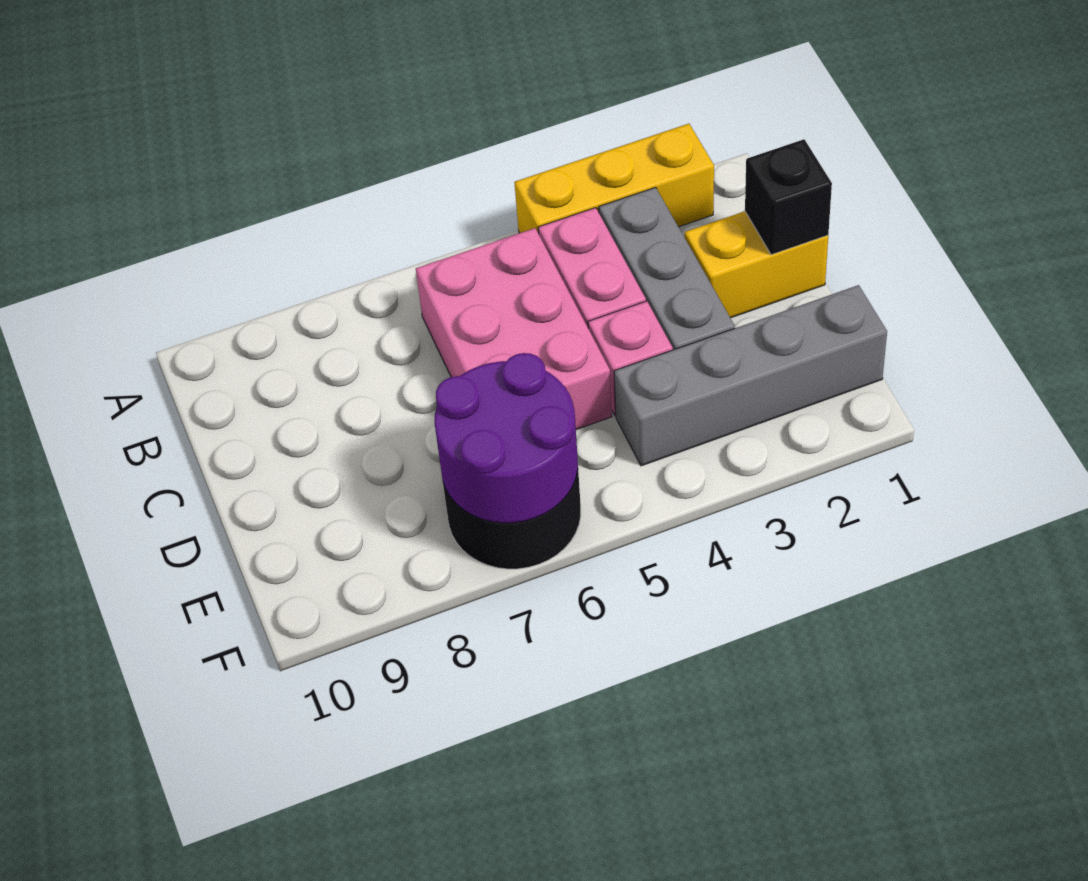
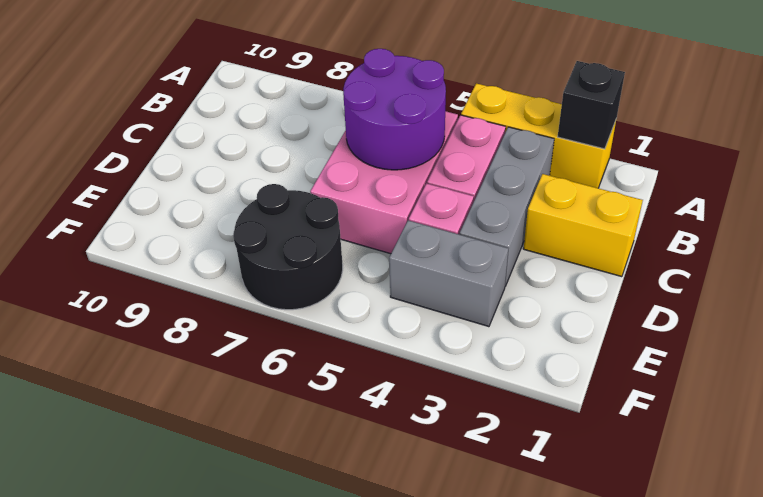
black 1x1 brick [745,139,832,255] -> black 1x1 brick moved to [558,61,625,149]
grey 1x4 brick [614,285,887,466] -> grey 1x2 brick [389,220,508,327]
purple 2x2 round brick [435,353,578,523] -> purple 2x2 round brick moved to [343,49,446,170]

